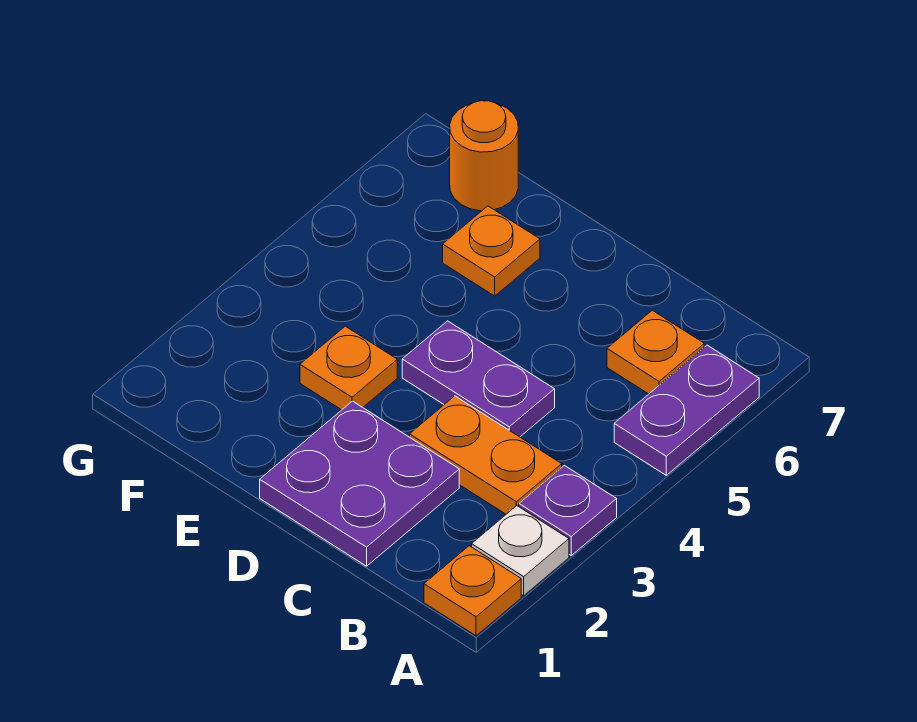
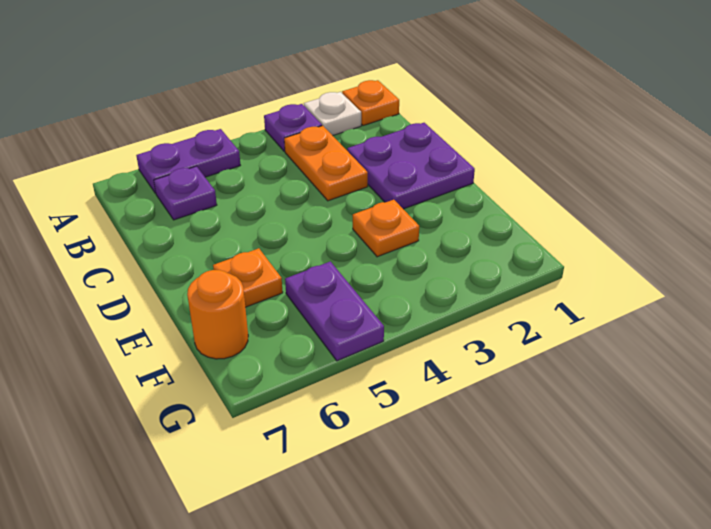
orange 1x1 plate [607,310,704,394] -> purple 1x1 plate [154,166,217,220]
purple 1x2 plate [402,321,555,437] -> purple 1x2 plate moved to [285,261,384,361]

